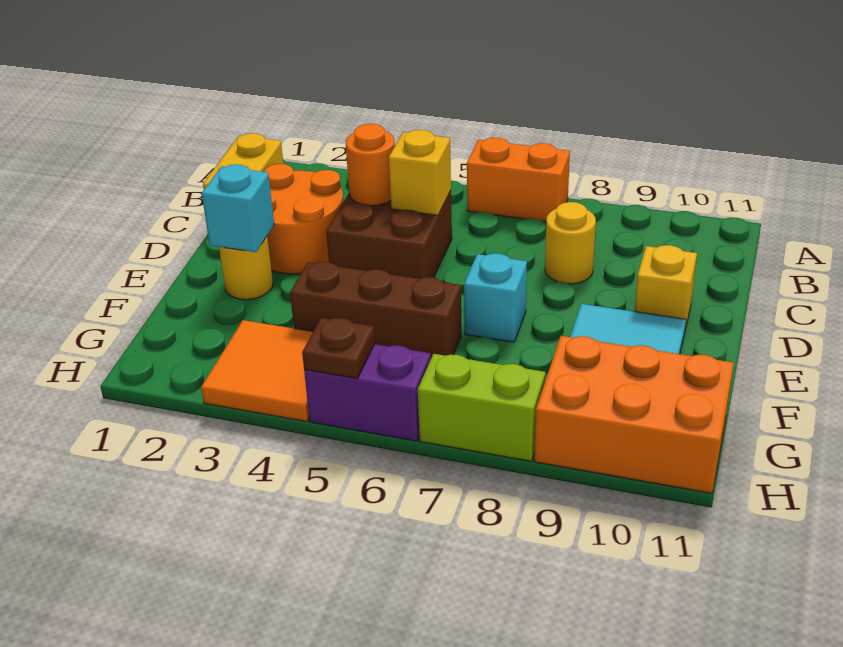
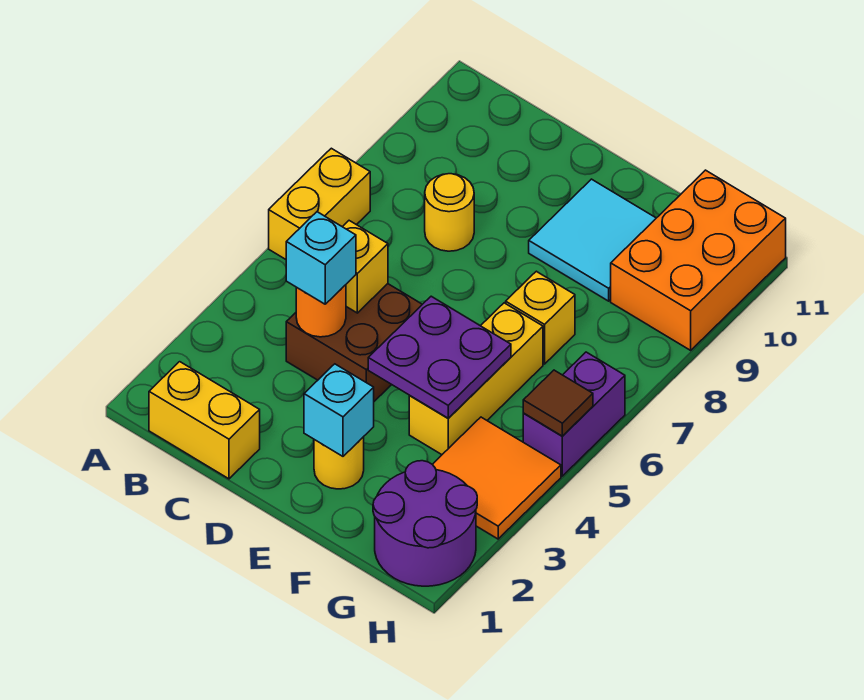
orange 1x2 brick [467,137,570,222] -> yellow 1x2 brick [269,148,370,259]
orange 2x2 round brick [264,164,343,274] -> none
yellow 1x1 brick [635,245,697,334] -> yellow 1x1 brick moved to [506,271,575,364]
none -> purple 2x2 plate [368,296,511,418]
cyan 1x1 brick [464,253,527,342] -> cyan 1x1 brick moved to [286,212,356,304]
brown 1x3 brick [290,262,462,358] -> yellow 1x3 brick [409,303,543,455]
none -> purple 2x2 round brick [373,461,477,586]
brown 1x1 plate [302,318,375,378] -> brown 1x1 tile [523,370,593,436]
lime 1x2 brick [418,354,545,461] -> none

